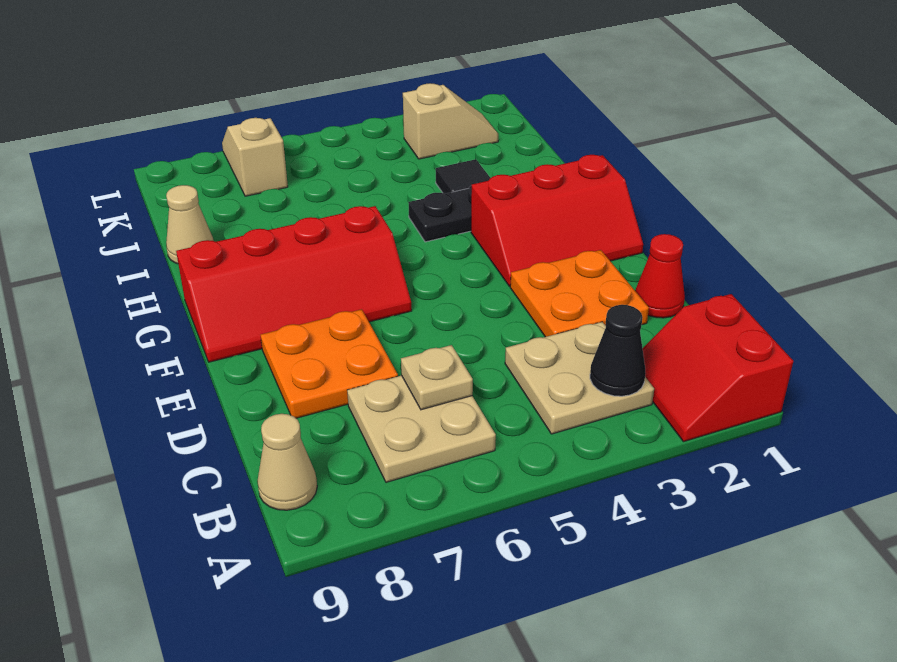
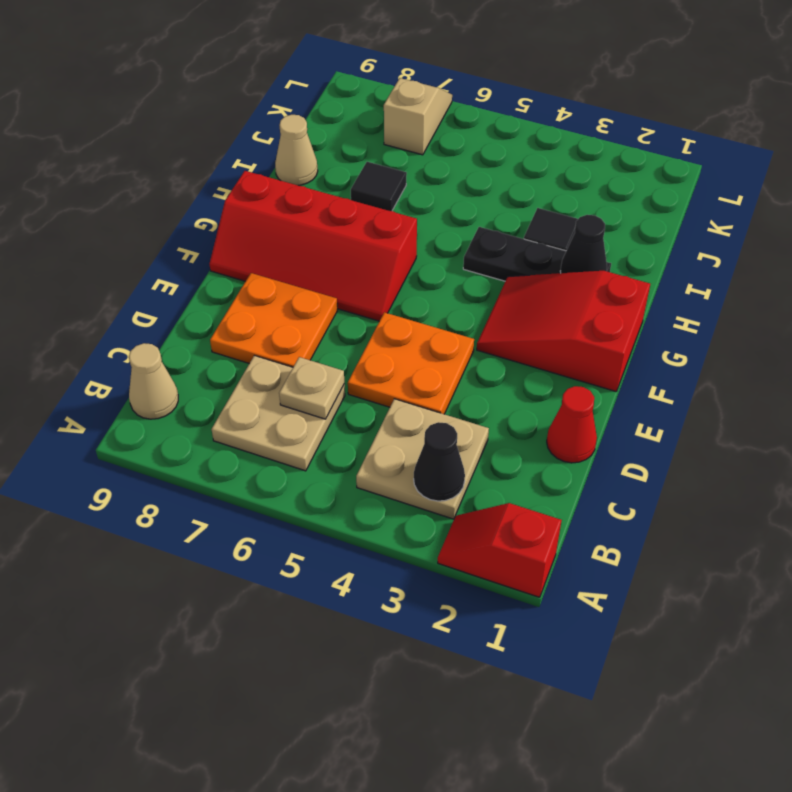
red 2x2 slope [643,294,793,442] -> red 1x2 slope [438,503,562,597]
orange 2x2 plate [510,250,649,337] -> orange 2x2 plate moved to [348,312,474,414]
red 2x3 slope [471,155,643,286] -> red 2x3 slope turned to [477,271,650,391]
none -> black 1x1 cone [560,215,607,273]
none -> black 1x1 tile [351,162,407,211]
tan 1x2 slope [403,83,498,159] -> none

